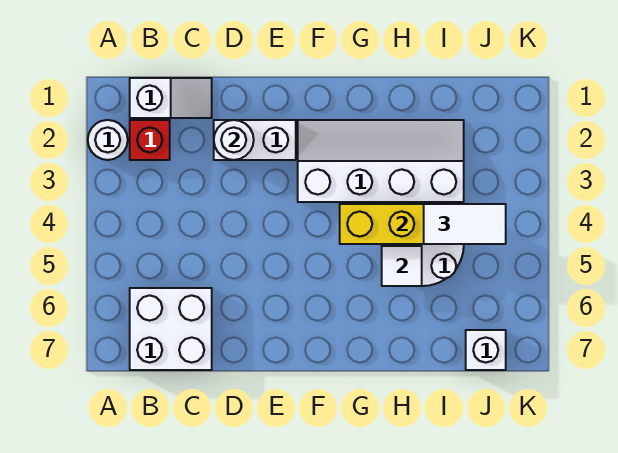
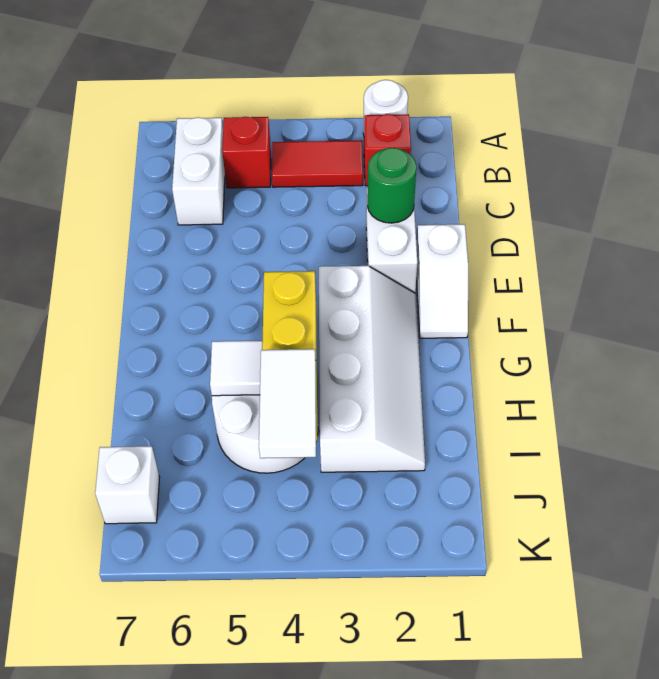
white 1x2 slope [130,78,212,118] -> white 1x2 slope moved to [416,224,468,338]
none -> red 1x2 tile [272,141,363,187]
none -> red 1x1 brick [222,117,271,188]
white 2x2 brick [130,288,212,370] -> white 1x2 brick [172,117,225,225]
white 1x1 round brick [214,120,254,160] -> green 1x1 round brick [367,148,416,223]

